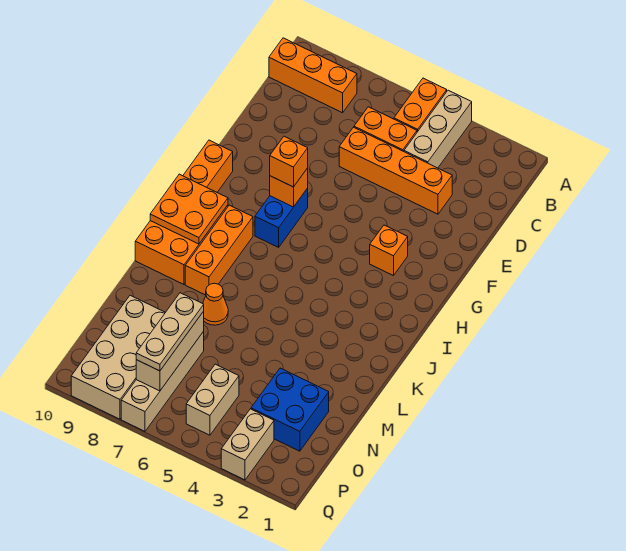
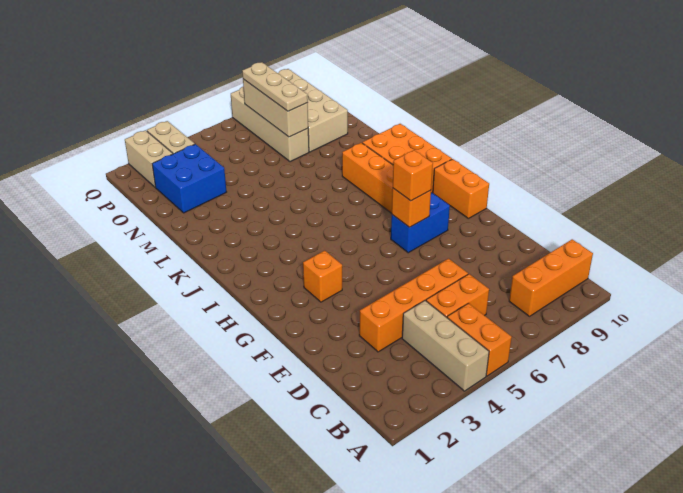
blue 1x2 brick [255,188,308,247] -> blue 1x2 brick turned to [391,193,450,253]
orange 2x2 plate [150,174,228,244] -> none
orange 1x1 cone [203,283,228,325] -> none
tan 1x2 brick [186,364,239,435] -> tan 1x2 brick moved to [125,130,173,187]

